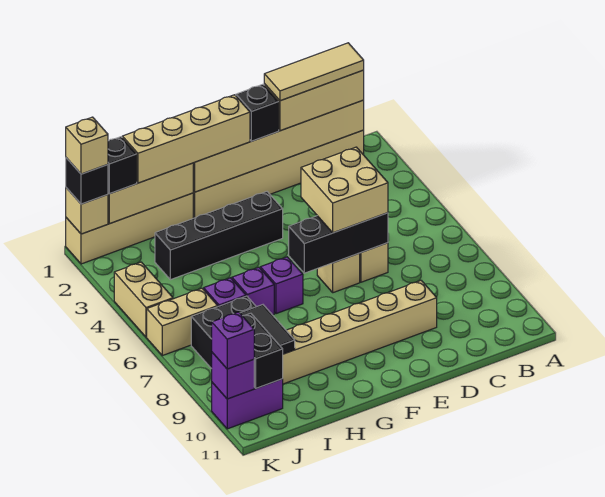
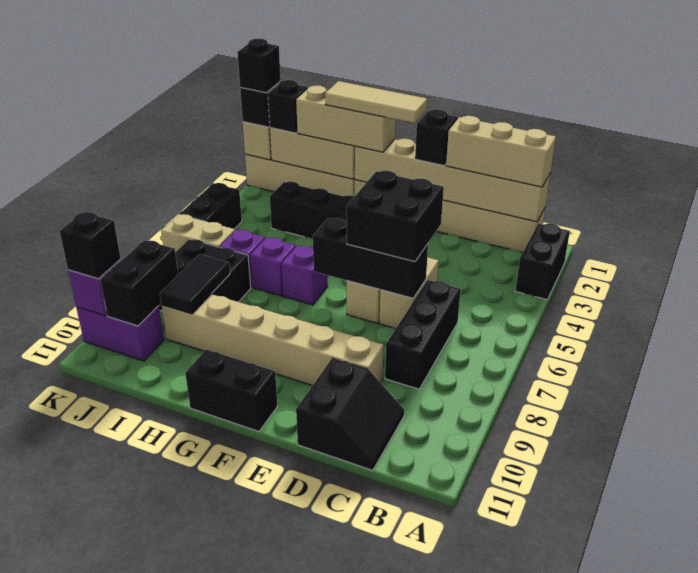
none -> black 1x2 brick [515,224,570,300]
tan 1x3 tile [264,43,364,101] -> tan 1x3 tile moved to [325,81,427,123]
none -> black 1x3 brick [385,280,461,389]
none -> black 2x2 slope [296,358,404,470]
tan 2x2 brick [301,147,388,233] -> black 2x2 brick [346,171,444,262]
tan 1x4 brick [122,95,250,183] -> tan 1x3 brick [296,86,396,152]
none -> black 1x2 brick [185,349,277,432]
tan 1x1 brick [66,117,108,174] -> black 1x1 brick [237,39,281,93]
tan 1x2 brick [114,262,173,337] -> black 1x2 brick [180,183,242,229]
purple 1x1 brick [212,312,254,369] -> black 1x1 brick [59,212,121,279]

